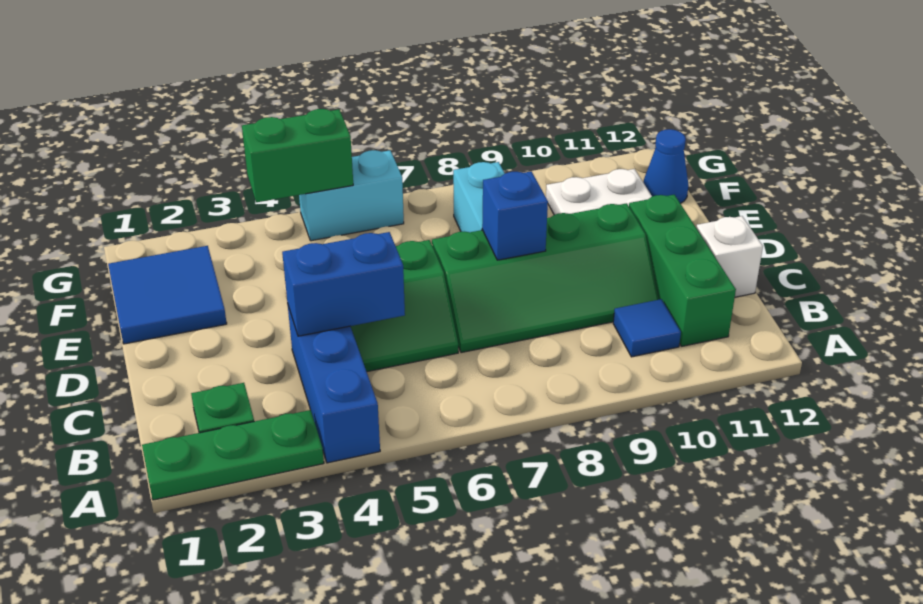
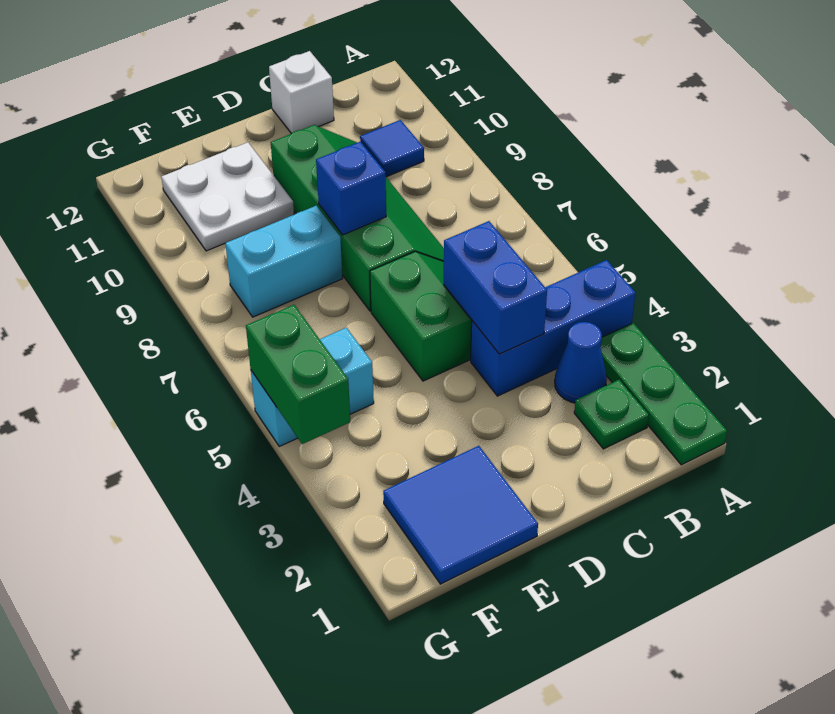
green 1x3 brick [629,195,736,346] -> none
blue 1x1 cone [643,129,689,203] -> blue 1x1 cone moved to [555,322,607,403]
cyan 1x2 brick [299,150,404,241] -> cyan 1x2 brick turned to [251,328,374,446]

